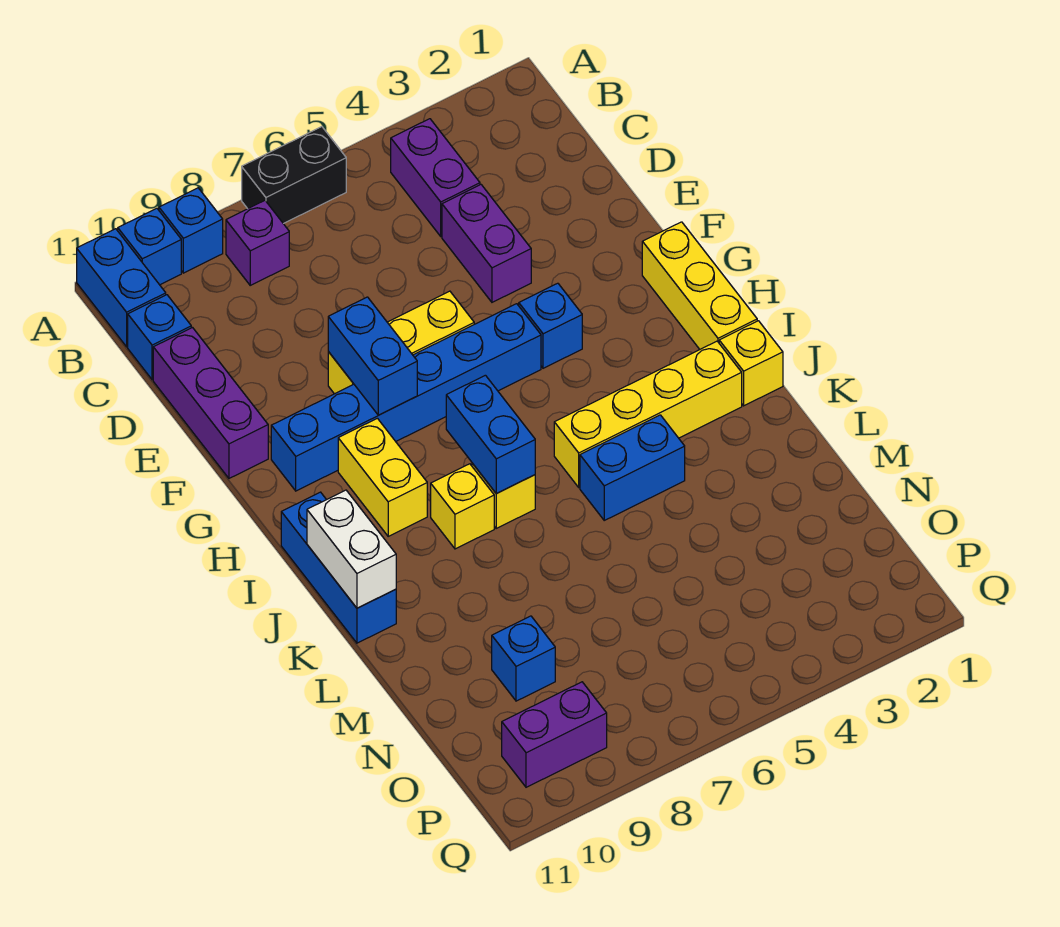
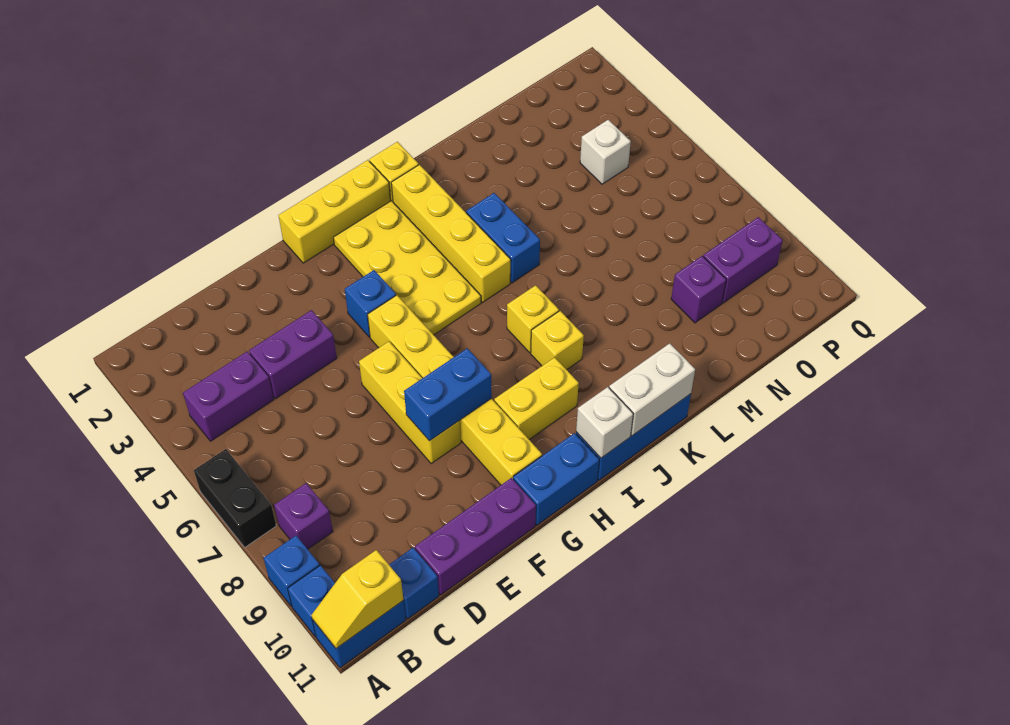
none -> yellow 1x2 slope [311,550,403,649]
blue 1x6 brick [271,304,541,491] -> yellow 1x6 brick [368,295,542,485]
none -> yellow 2x4 plate [333,201,481,335]
blue 1x2 brick [446,375,535,494] -> blue 1x2 brick moved to [513,433,599,525]
none -> white 1x1 brick [576,387,633,458]
blue 1x1 brick [492,616,555,701] -> purple 1x1 brick [671,256,726,323]
none -> white 1x1 brick [580,120,631,184]
purple 1x2 brick [502,682,607,787] -> purple 1x2 brick turned to [703,217,783,303]

